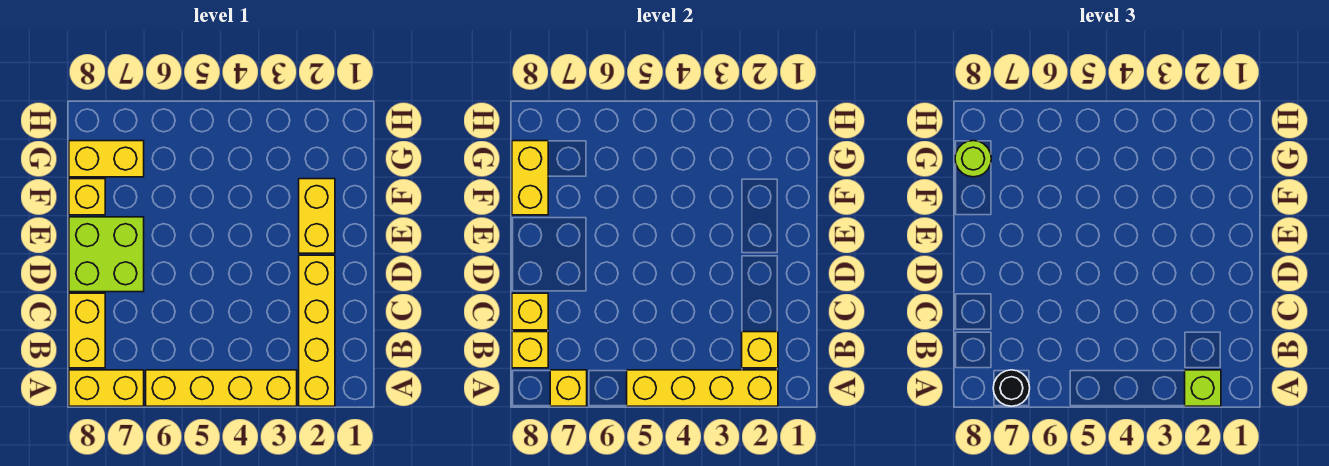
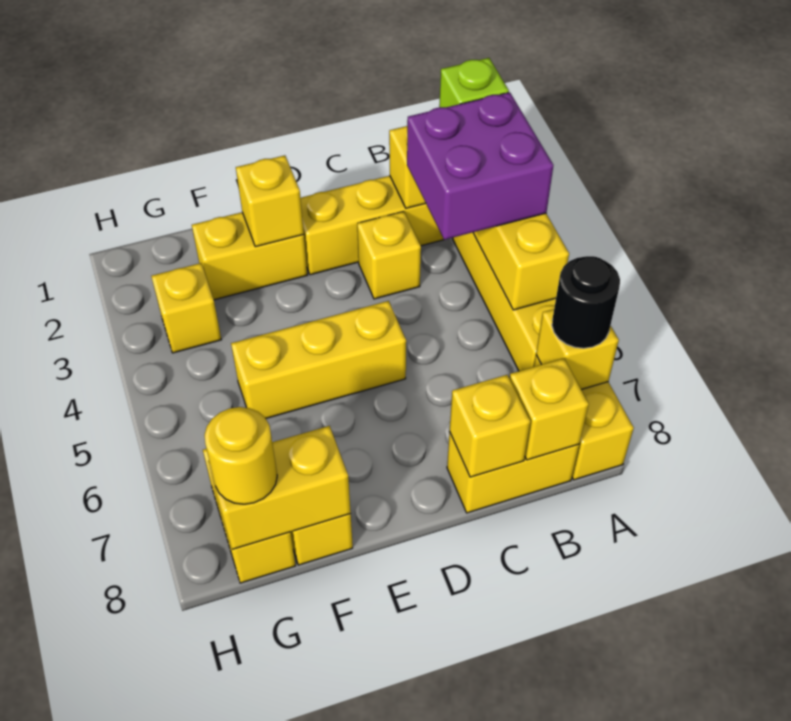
none -> purple 2x2 brick [407,92,553,240]
none -> yellow 1x1 brick [357,211,421,299]
none -> yellow 1x3 brick [231,301,406,418]
lime 2x2 brick [69,217,144,292] -> none
none -> yellow 1x1 brick [236,155,304,247]
none -> yellow 1x1 brick [151,263,221,353]
lime 1x1 round brick [955,141,991,177] -> yellow 1x1 round brick [204,407,277,504]

